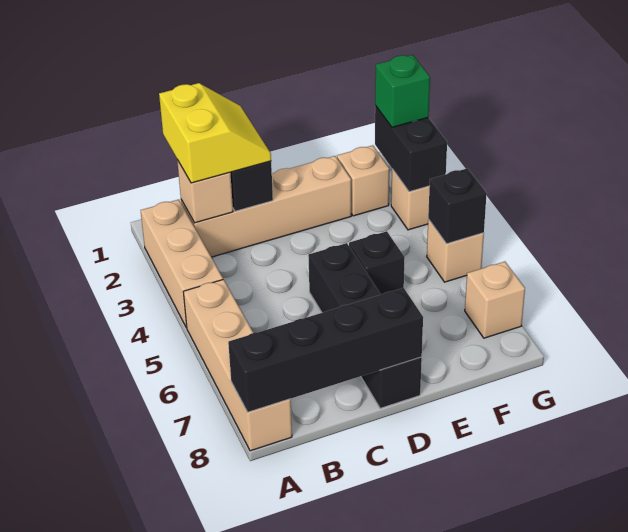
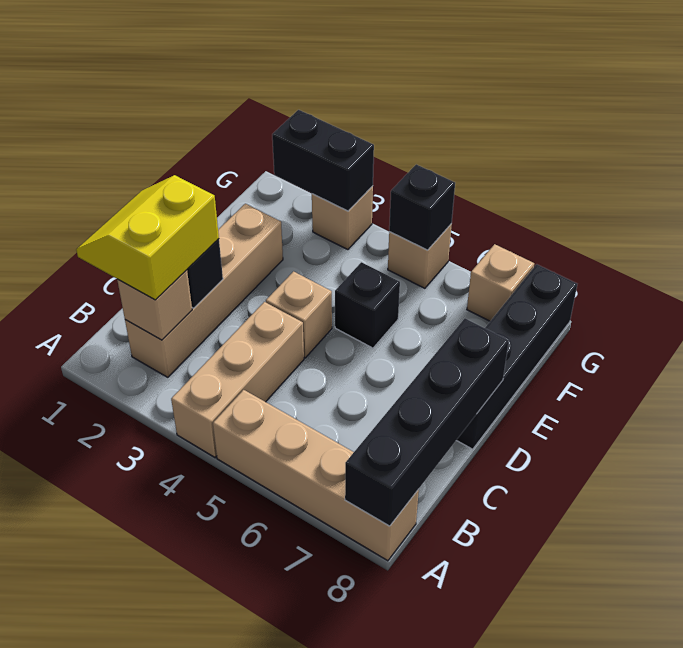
tan 1x3 brick [141,200,223,328] -> tan 1x3 brick turned to [171,302,304,457]
yellow 2x2 slope [159,83,271,183] -> yellow 2x2 slope turned to [76,175,219,300]
black 1x4 brick [308,243,422,408] -> black 1x4 brick turned to [456,264,577,449]
tan 1x1 brick [337,145,389,216] -> tan 1x1 brick moved to [266,271,332,358]
green 1x1 brick [375,55,430,127] -> none

